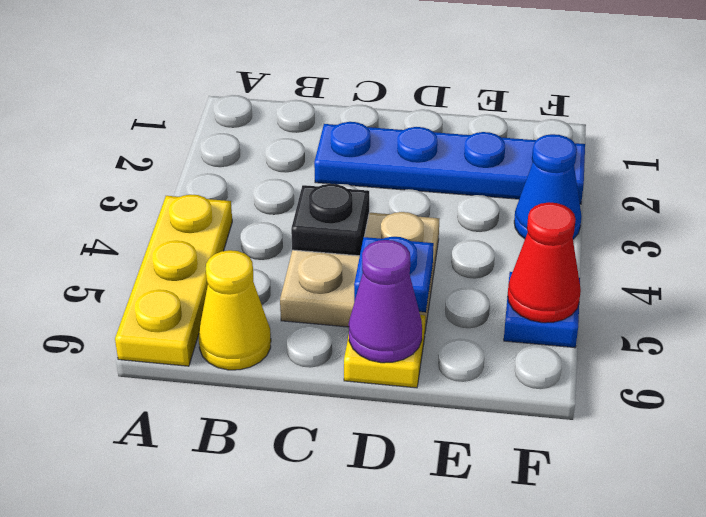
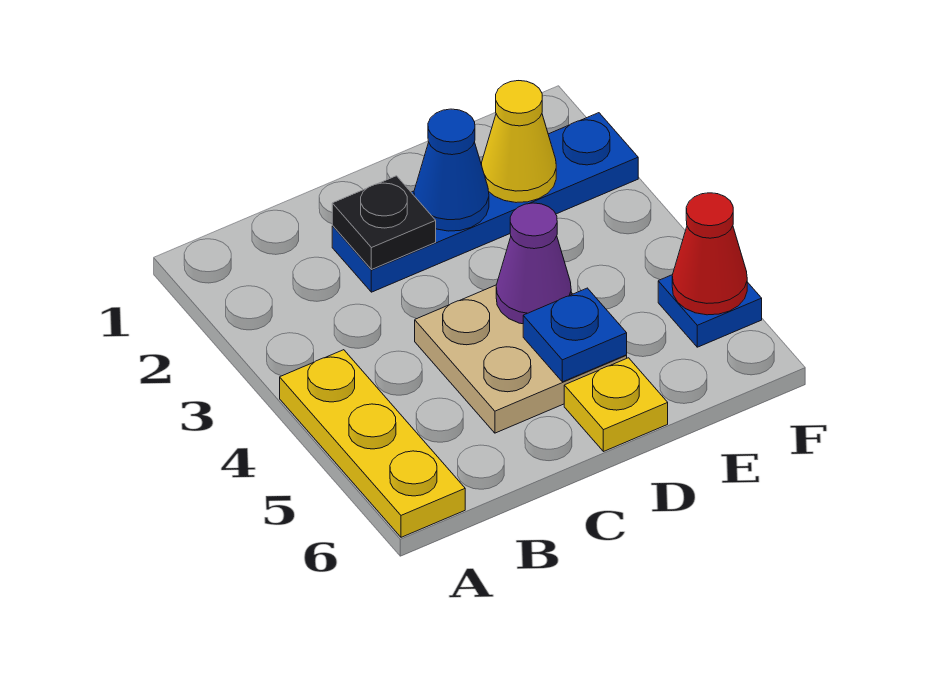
yellow 1x1 cone [199,250,271,370] -> yellow 1x1 cone moved to [481,81,556,203]
black 1x1 plate [291,184,369,256] -> black 1x1 plate moved to [332,176,436,270]
purple 1x1 cone [349,240,422,363] -> purple 1x1 cone moved to [496,203,571,324]
blue 1x1 cone [514,134,582,239] -> blue 1x1 cone moved to [414,109,489,231]

